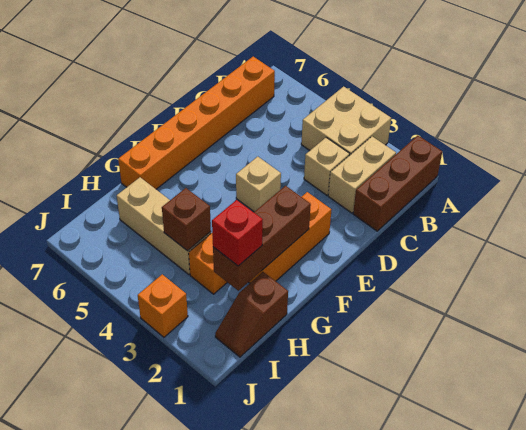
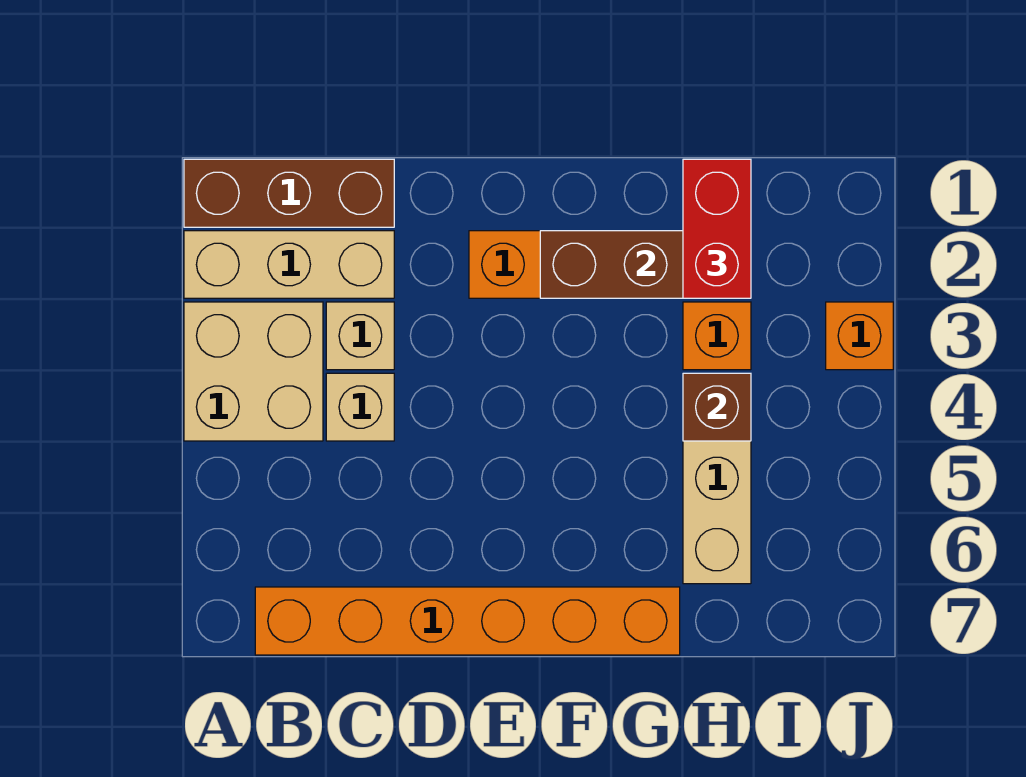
tan 1x2 brick [328,137,396,213] -> tan 1x3 brick [184,231,394,298]
tan 1x1 brick [236,157,281,212] -> tan 1x1 brick moved to [326,373,394,441]
brown 1x2 slope [215,272,288,357] -> none
red 1x1 brick [212,200,263,266] -> red 1x2 brick [683,159,751,298]

